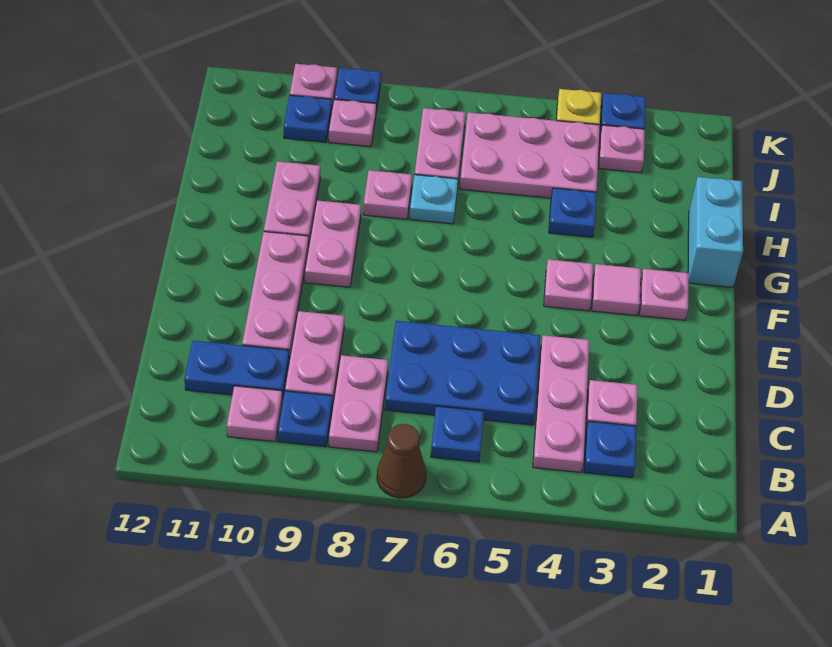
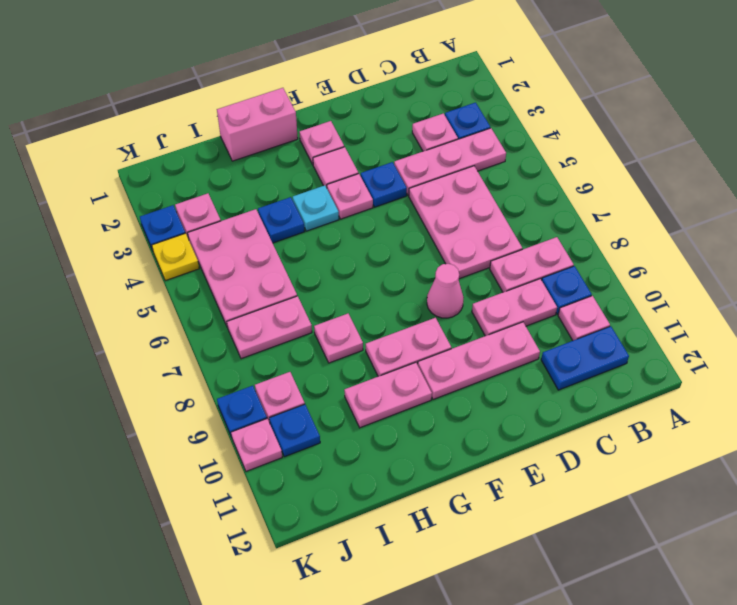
brown 1x1 cone [377,424,426,498] -> none
blue 1x1 plate [431,406,484,462] -> blue 1x1 plate moved to [361,162,407,207]
blue 2x3 plate [385,321,540,425] -> pink 2x3 plate [409,166,522,279]
blue 1x2 plate [184,341,290,400] -> blue 1x2 plate turned to [541,326,629,390]
none -> pink 1x1 cone [427,264,464,318]
cyan 1x2 brick [688,177,743,287] -> pink 1x2 brick [217,88,298,161]
cyan 1x1 plate [410,175,458,224] -> cyan 1x1 plate moved to [293,185,339,231]

